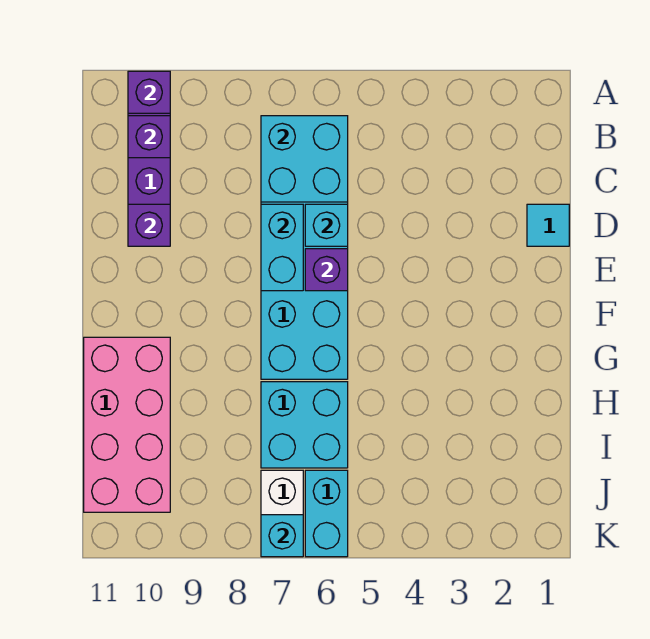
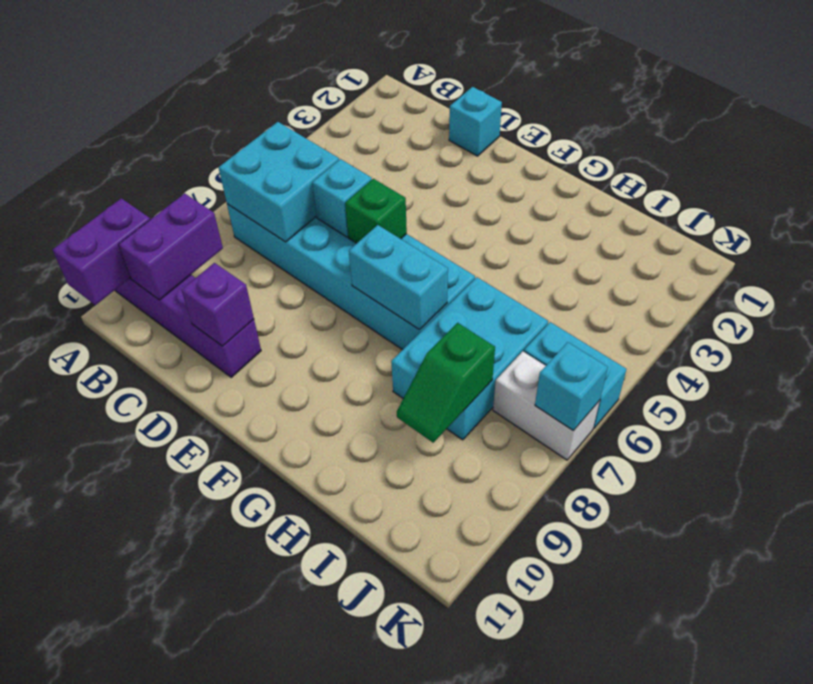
purple 1x1 brick [128,71,170,113] -> purple 1x2 brick [52,198,150,305]
purple 1x1 brick [128,116,170,158] -> purple 1x2 brick [118,193,223,300]
cyan 1x1 tile [527,204,569,246] -> cyan 1x1 brick [449,87,502,156]
cyan 1x2 brick [261,204,303,291] -> cyan 1x2 brick moved to [349,225,448,330]
purple 1x1 brick [305,249,348,291] -> green 1x1 brick [345,179,407,243]
pink 2x4 brick [84,337,170,512] -> none
cyan 2x2 brick [261,382,348,468] -> cyan 2x3 brick [391,277,548,440]
none -> green 1x2 slope [397,323,495,443]

